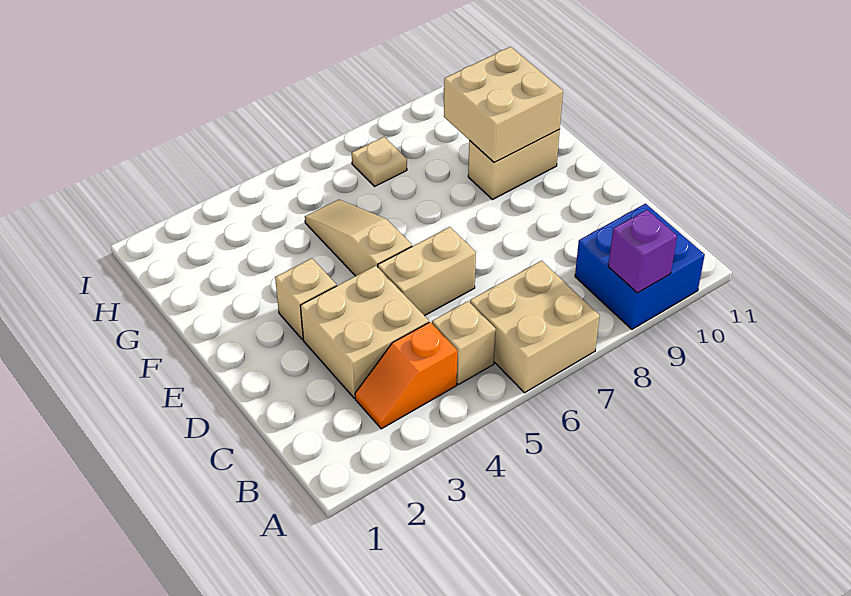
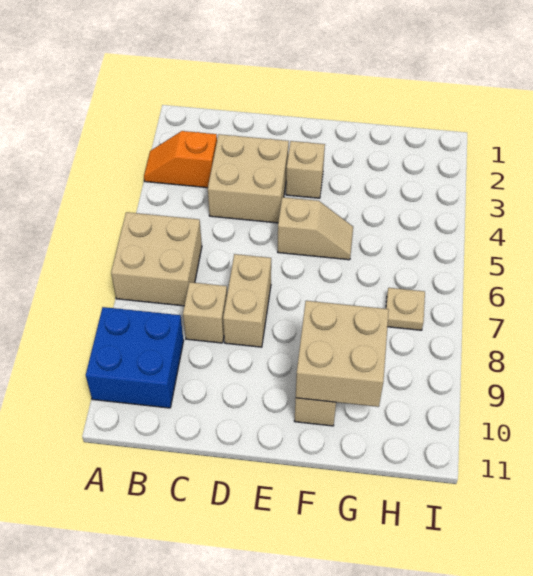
purple 1x1 brick [608,210,677,293] -> none
orange 1x2 slope [355,322,457,429] -> orange 1x2 slope turned to [144,131,217,188]
tan 1x1 brick [432,301,496,385] -> tan 1x1 brick moved to [183,282,227,343]
tan 1x2 brick [378,227,476,316] -> tan 1x2 brick moved to [223,254,271,347]
tan 1x3 slope [305,200,412,276] -> tan 1x2 slope [278,197,353,260]

